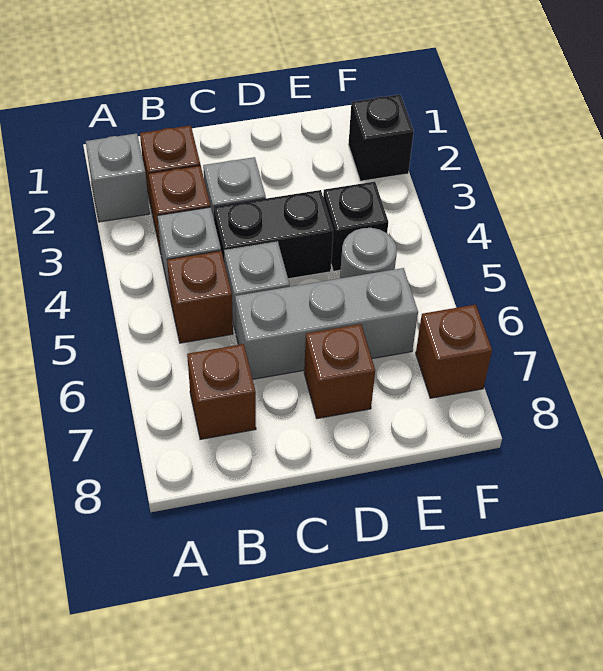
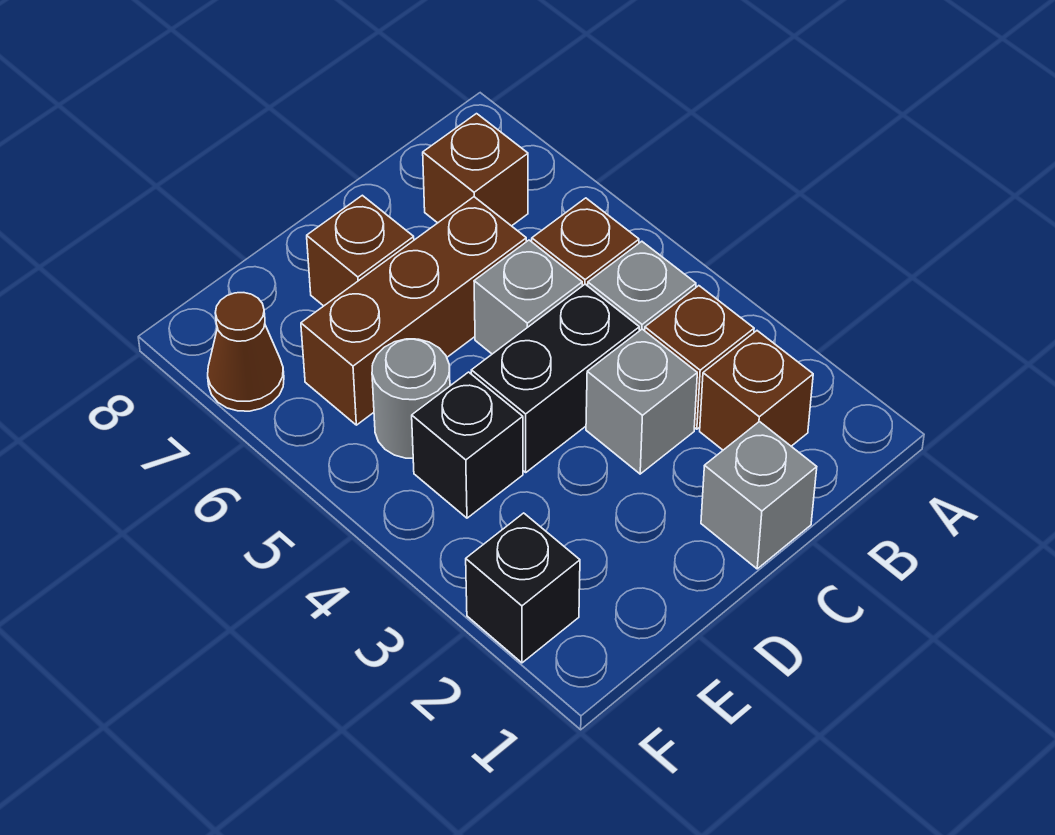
grey 1x1 brick [86,133,150,222] -> grey 1x1 brick moved to [701,422,817,569]
grey 1x3 brick [235,268,418,379] -> brown 1x3 brick [301,197,526,425]
brown 1x1 brick [416,305,492,398] -> brown 1x1 cone [208,293,284,411]

